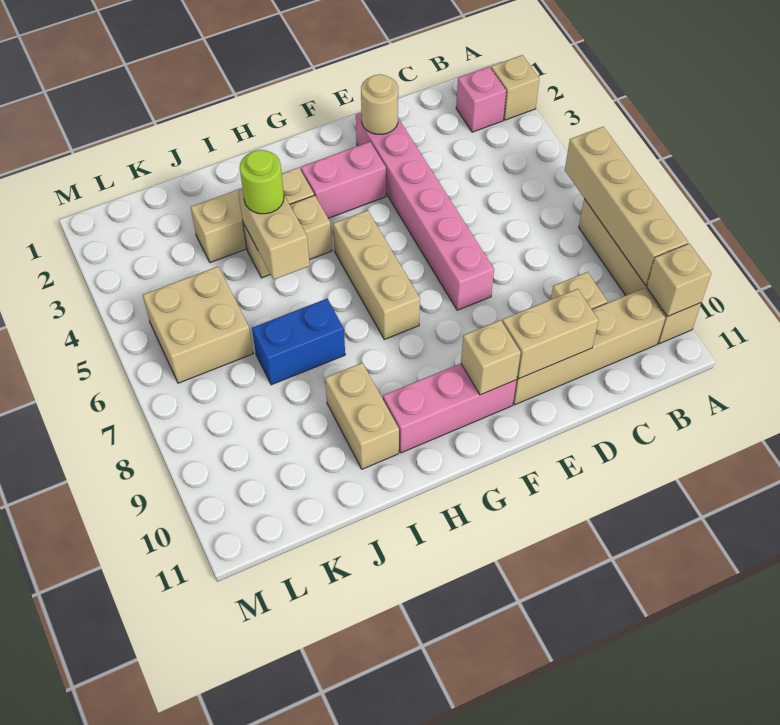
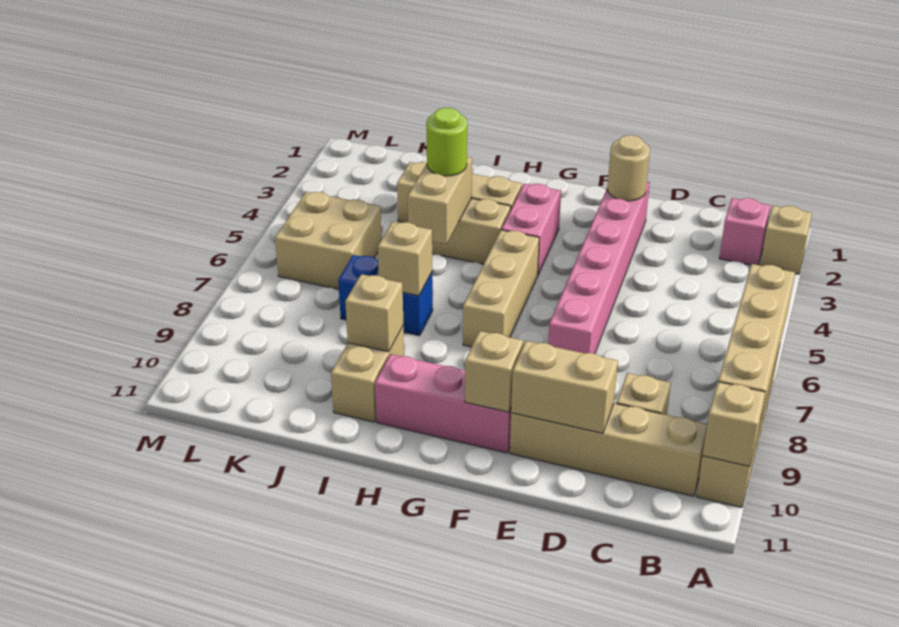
pink 1x2 brick [301,142,386,218] -> pink 1x2 brick turned to [501,184,561,274]
none -> tan 1x1 brick [378,222,432,296]
none -> tan 1x1 brick [345,274,403,352]

